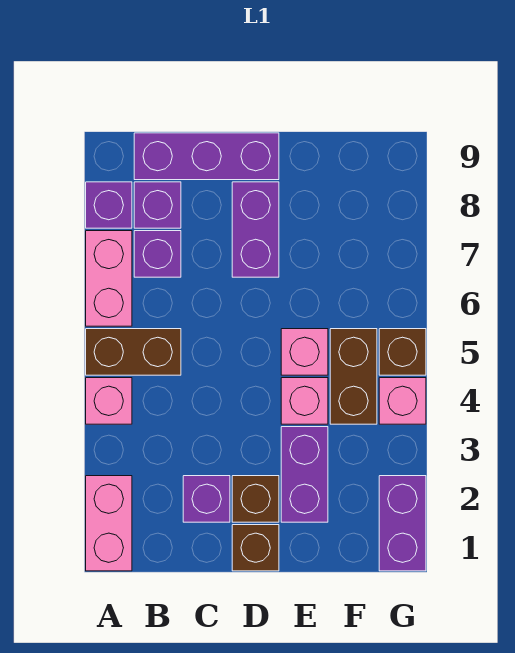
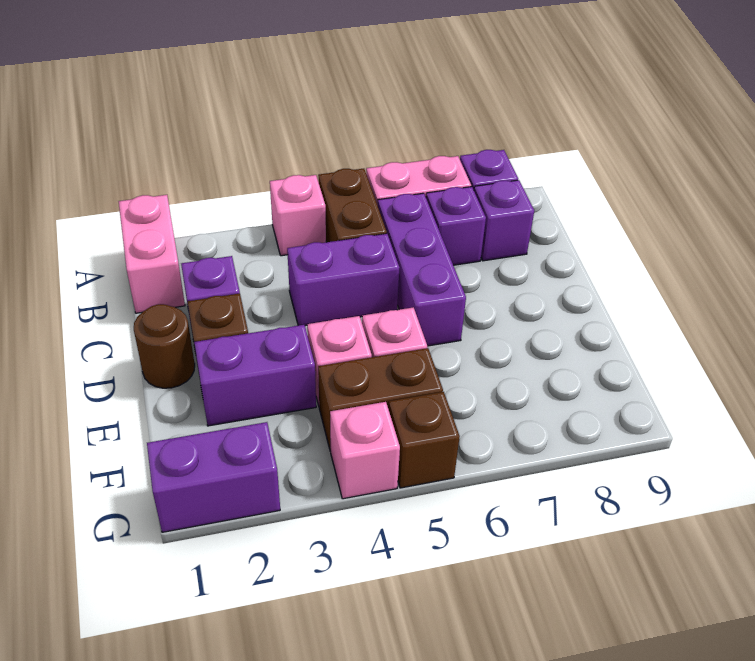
pink 1x2 brick [86,476,132,571] -> pink 1x2 brick turned to [119,195,185,313]
purple 1x3 brick [134,133,279,180] -> purple 1x3 brick moved to [378,193,466,346]
brown 1x1 brick [232,525,279,571] -> brown 1x1 round brick [134,304,195,388]
purple 1x2 brick [232,182,279,277] -> purple 1x2 brick moved to [287,234,399,326]

